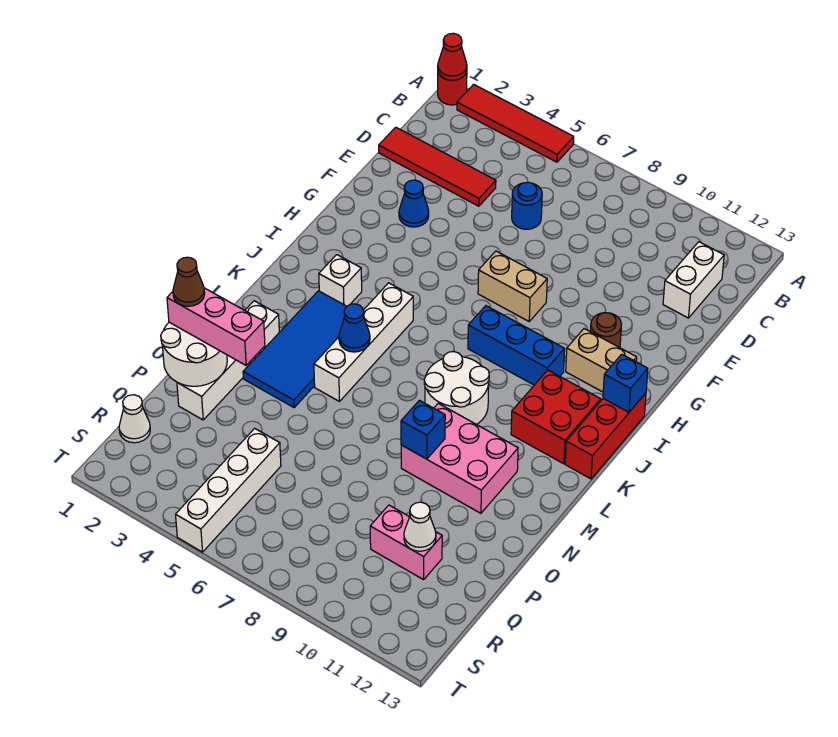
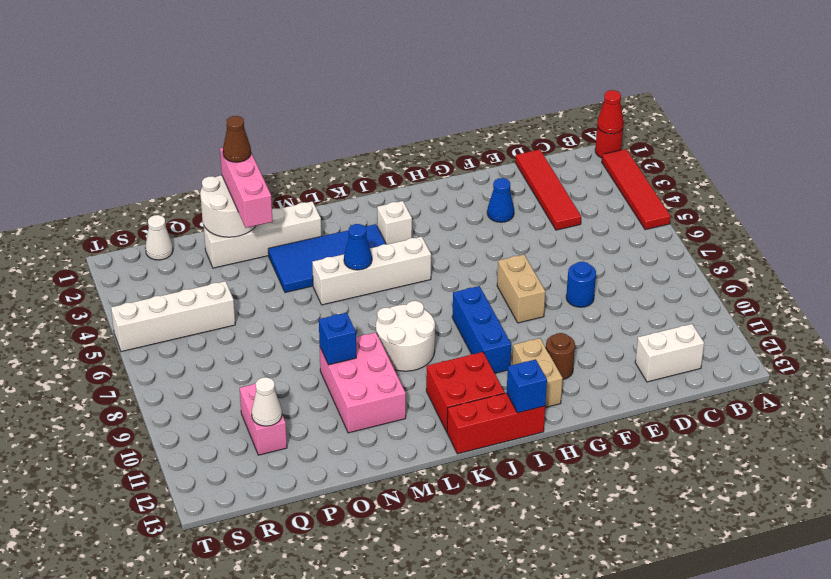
blue 1x1 round brick [512,182,542,229] -> blue 1x1 round brick moved to [566,262,596,307]

